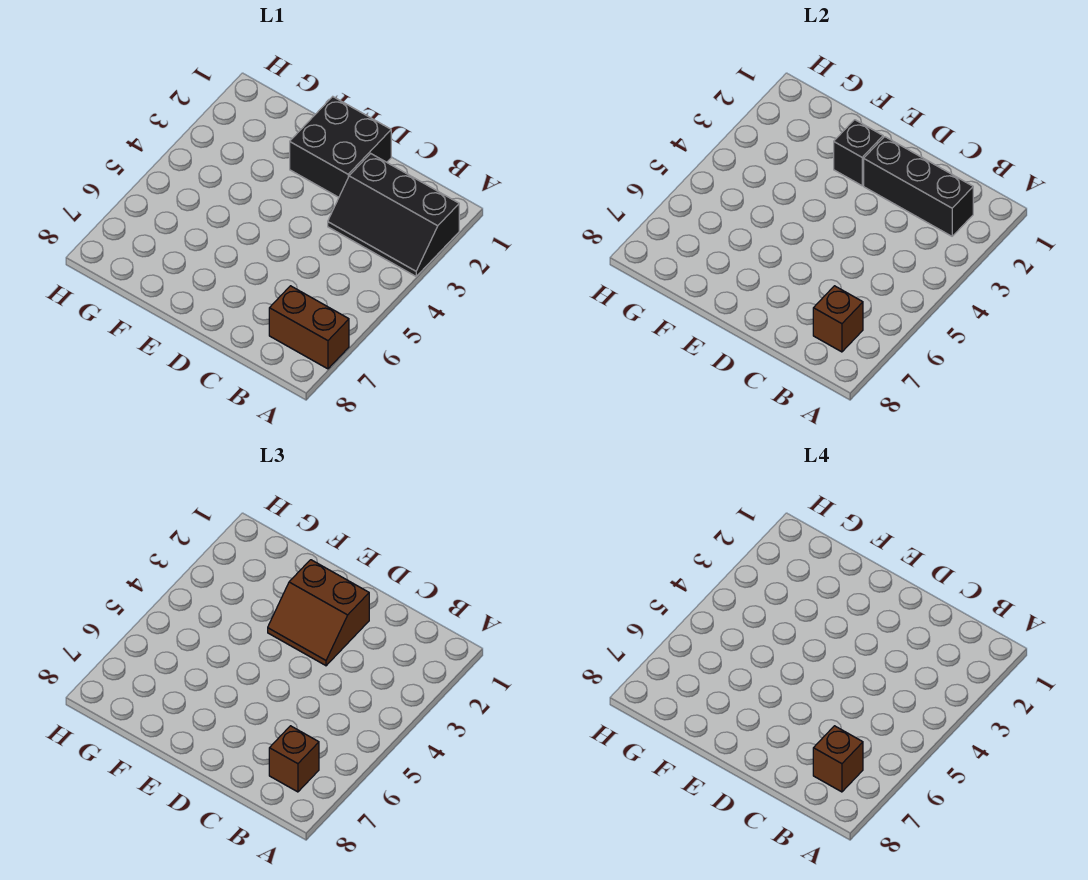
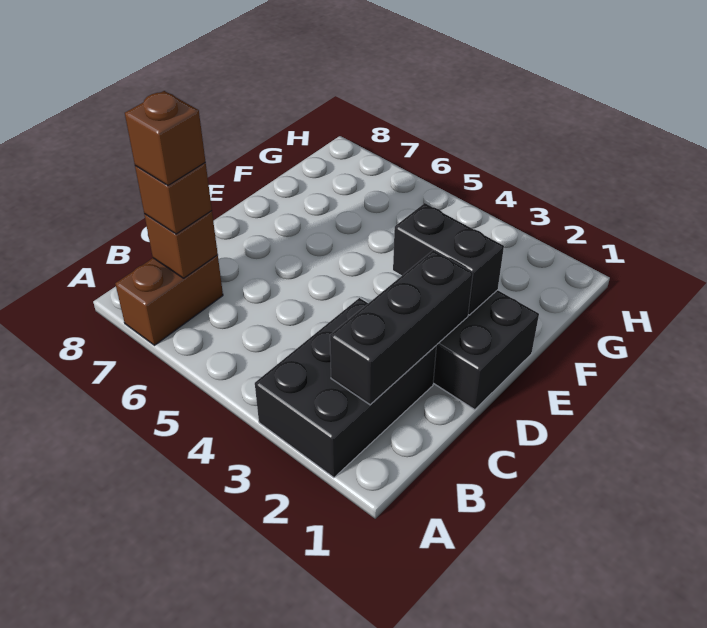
black 2x3 slope [328,154,459,276] -> black 2x3 brick [255,298,436,478]
brown 2x2 slope [268,560,369,666] -> none
black 1x1 brick [834,120,883,186] -> black 1x2 brick [393,203,504,315]

